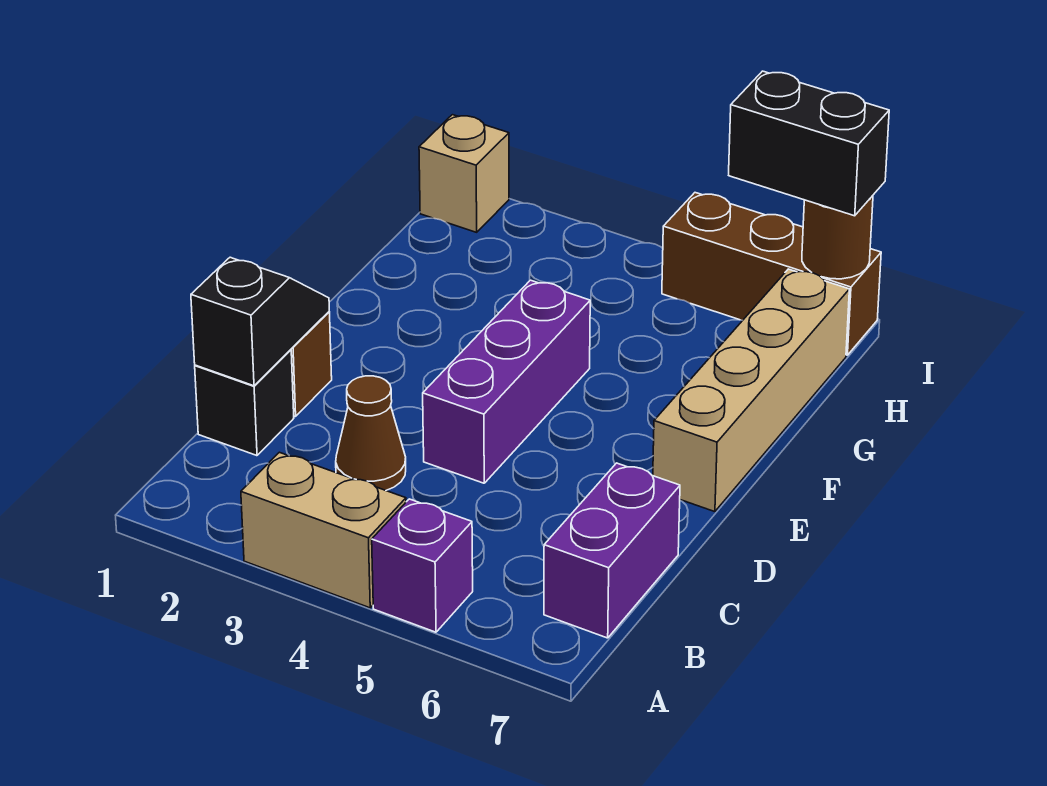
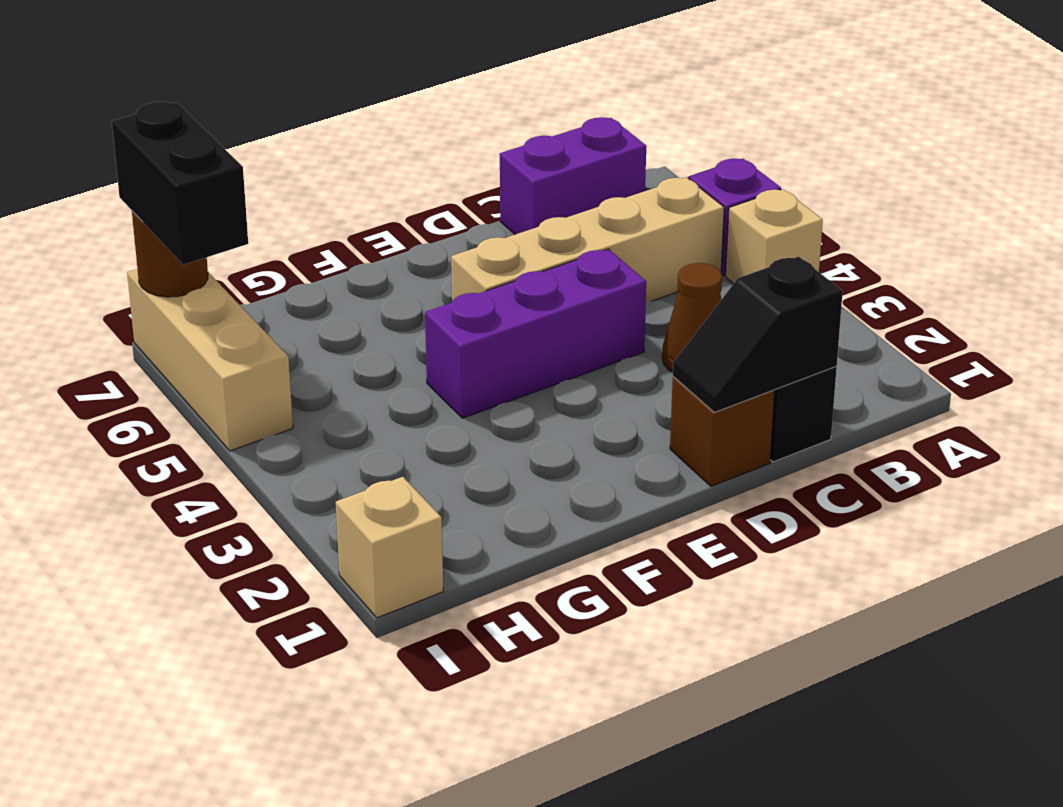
tan 1x2 brick [241,452,406,608] -> tan 1x1 brick [726,189,823,284]
tan 1x4 brick [653,269,849,512] -> tan 1x4 brick moved to [451,177,724,302]
brown 1x3 brick [662,193,881,355] -> tan 1x3 brick [127,269,293,451]

